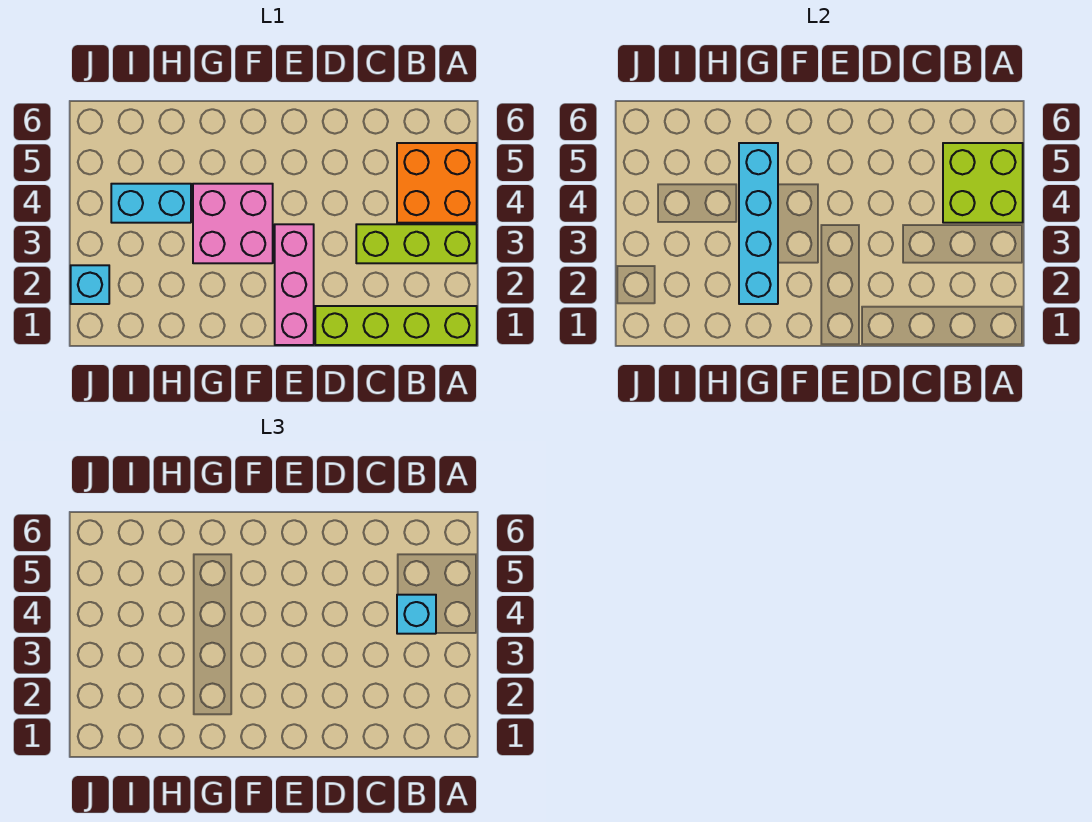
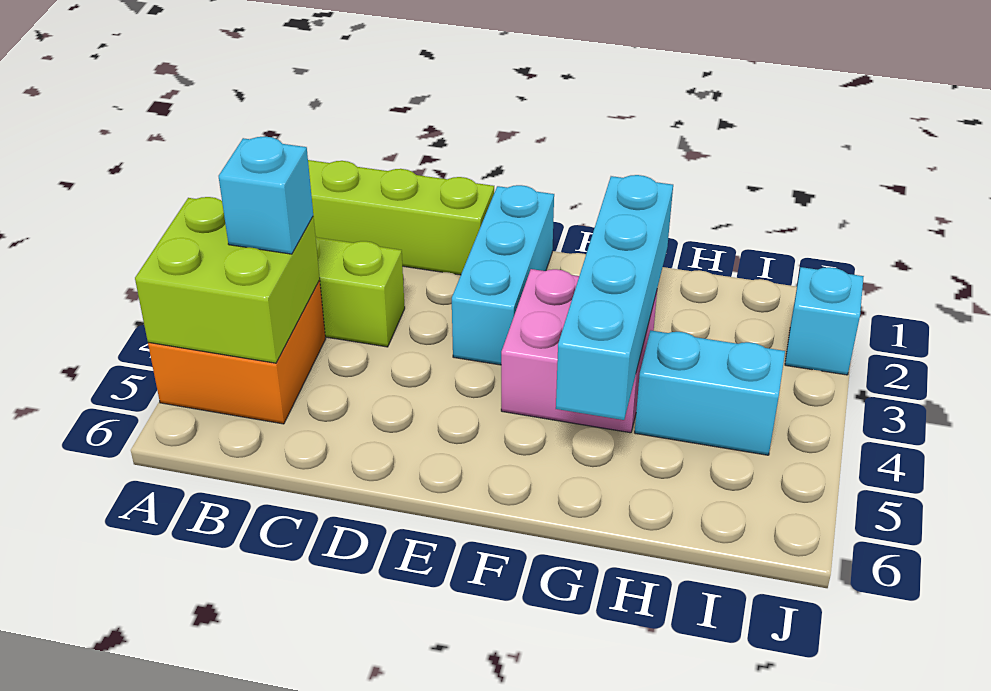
pink 1x3 brick [275,224,314,345] -> cyan 1x3 brick [452,185,554,365]

